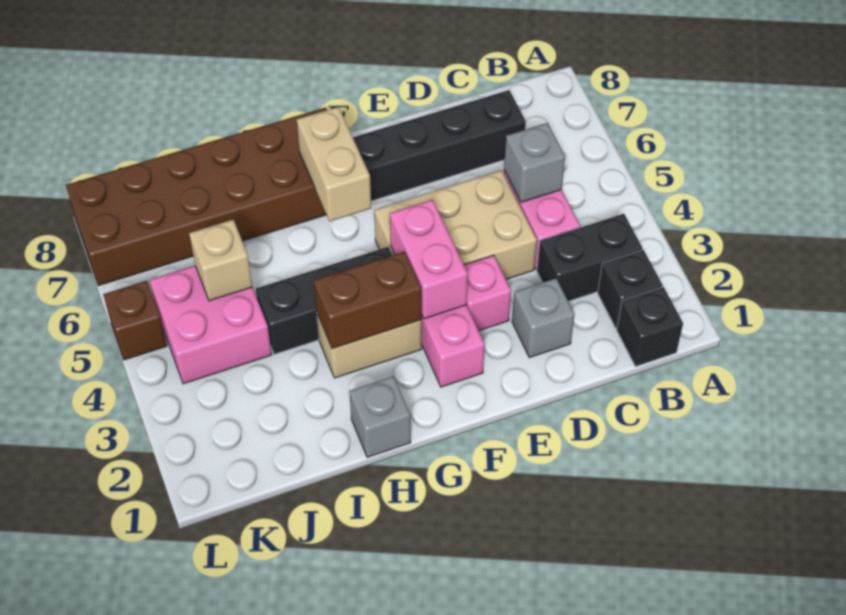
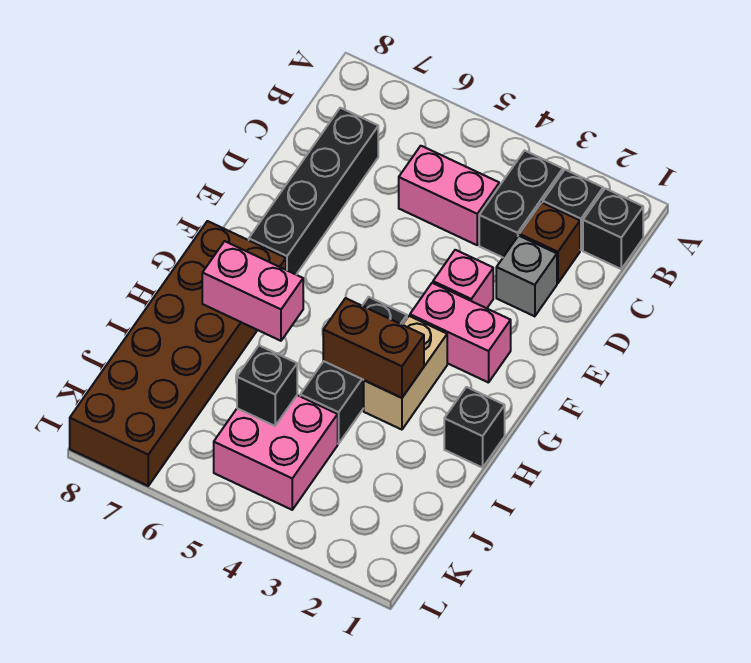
grey 1x1 brick [504,123,565,202] -> none
tan 2x3 brick [374,170,537,279] -> none
pink 1x2 brick [390,200,468,319] -> pink 1x2 brick moved to [202,241,303,341]
brown 1x2 brick [314,252,421,349] -> brown 1x2 brick turned to [323,298,424,398]
tan 1x2 brick [297,107,371,221] -> none
grey 1x1 brick [349,376,411,457] -> black 1x1 brick [444,387,505,468]
tan 1x1 brick [189,220,252,301] -> black 1x1 brick [237,345,297,426]
brown 1x1 brick [103,281,167,360] -> brown 1x1 brick moved to [520,203,580,283]

